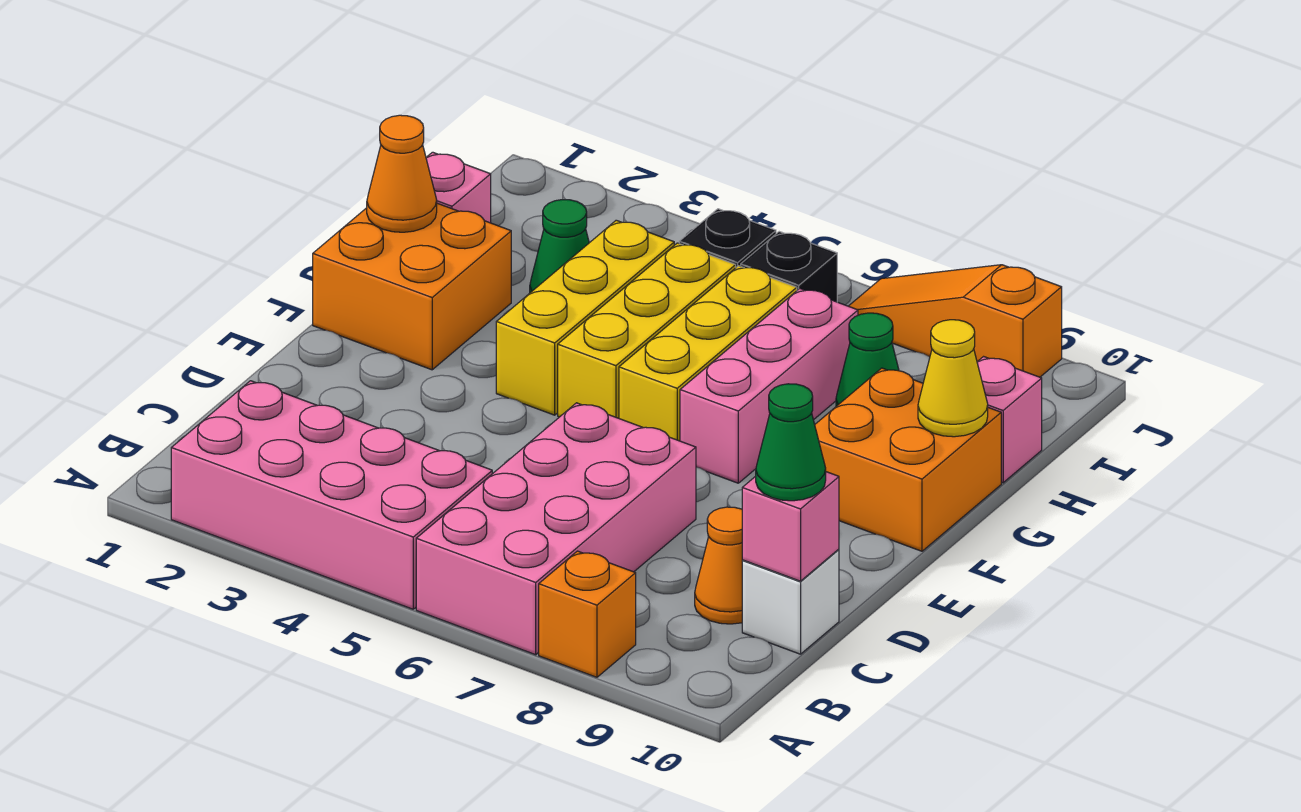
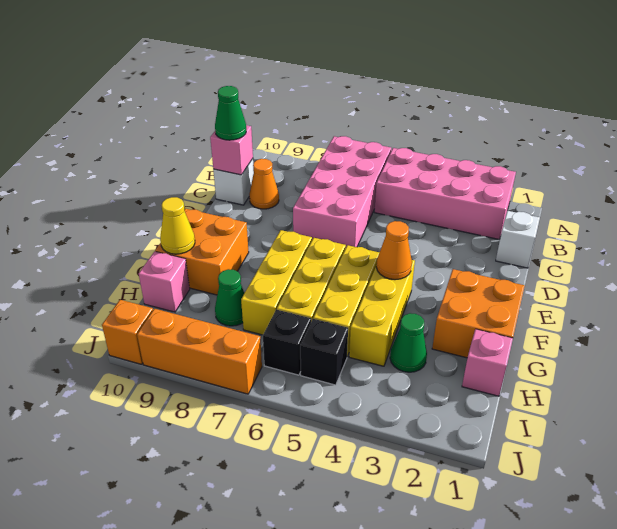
orange 1x1 brick [539,551,636,677] -> orange 1x1 brick moved to [102,300,153,364]
none -> white 1x1 brick [496,211,540,268]
pink 1x3 brick [680,289,858,483] -> yellow 1x3 brick [241,230,312,335]
orange 1x1 cone [367,115,437,232] -> orange 1x1 cone moved to [376,221,412,280]
orange 1x3 slope [849,265,1062,377] -> orange 1x3 brick [137,309,262,394]

